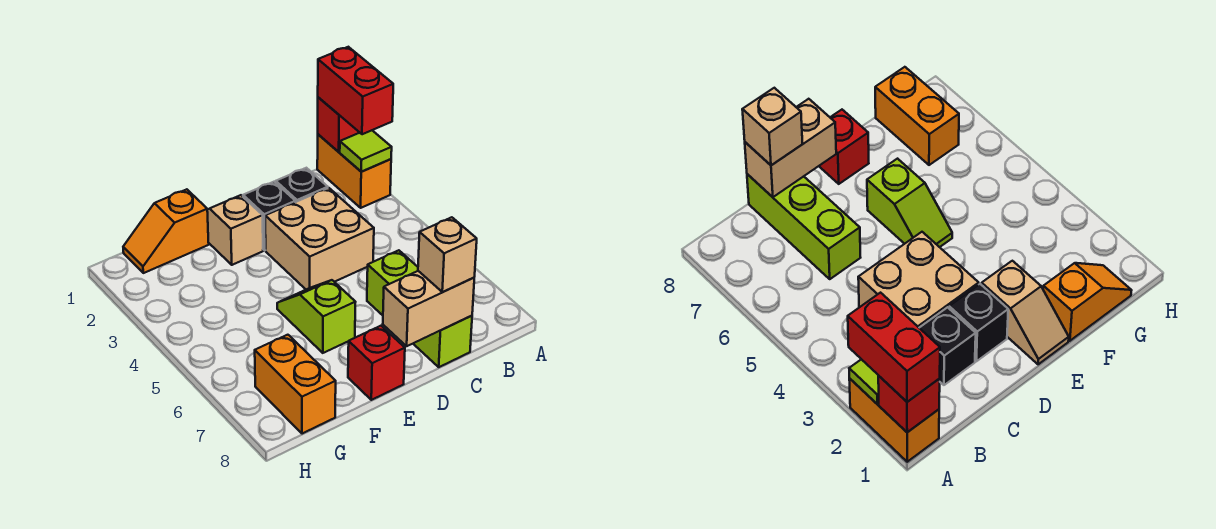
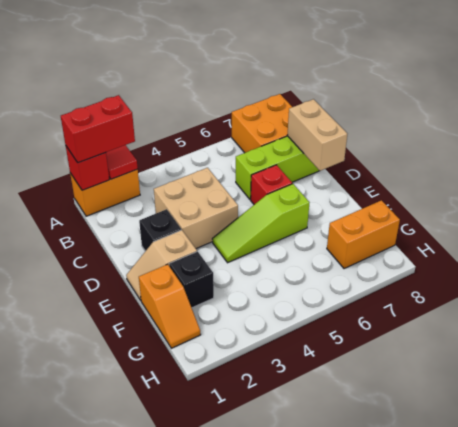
lime 1x1 tile [340,130,392,172] -> red 1x1 tile [106,145,138,179]
none -> orange 2x2 brick [232,94,292,153]
black 1x1 brick [276,168,328,202] -> black 1x1 brick moved to [169,252,214,308]
tan 1x1 brick [418,217,477,292] -> none
lime 1x2 slope [277,280,355,353] -> lime 1x3 slope [212,184,310,263]
red 1x1 brick [348,326,405,400] -> red 1x1 brick moved to [251,165,292,205]

